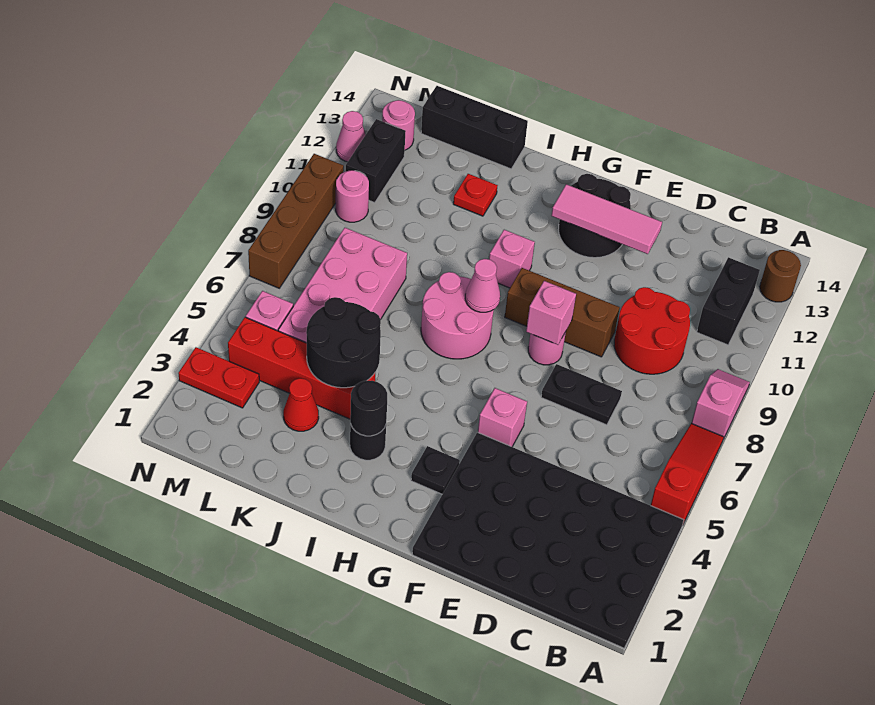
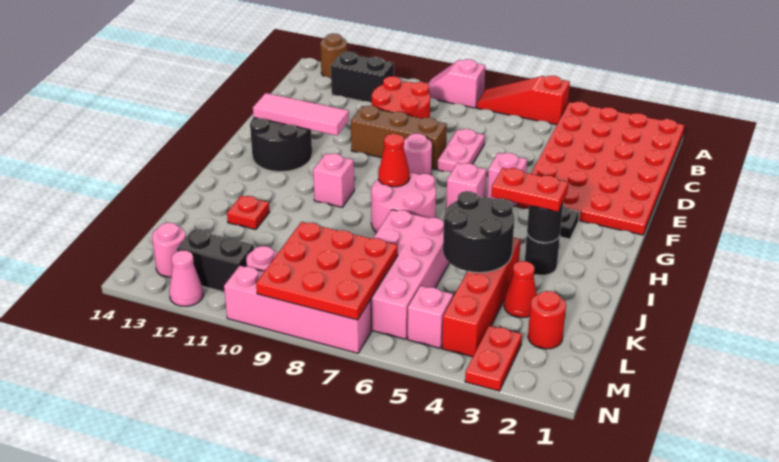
black 4x6 plate [412,432,684,648] -> red 4x6 plate [518,102,684,235]
black 1x2 plate [541,364,622,425] -> pink 1x2 plate [437,129,485,172]
brown 1x3 brick [505,268,620,357] -> brown 1x3 brick turned to [351,106,447,170]
pink 1x3 tile [552,184,662,254] -> pink 1x3 tile turned to [253,93,349,135]
pink 1x1 brick [526,281,576,345] -> pink 1x1 brick moved to [446,163,487,209]
pink 1x1 cone [465,259,500,312] -> red 1x1 cone [378,134,410,187]
none -> red 1x2 plate [491,168,568,212]
black 1x3 brick [421,86,528,169] -> none
pink 2x4 brick [278,228,407,343] -> pink 2x4 brick turned to [371,210,449,339]
none -> red 1x1 round brick [528,291,566,349]
none -> red 3x3 plate [256,222,398,320]
brown 1x4 brick [248,154,344,288] -> pink 1x4 brick [224,266,371,353]

